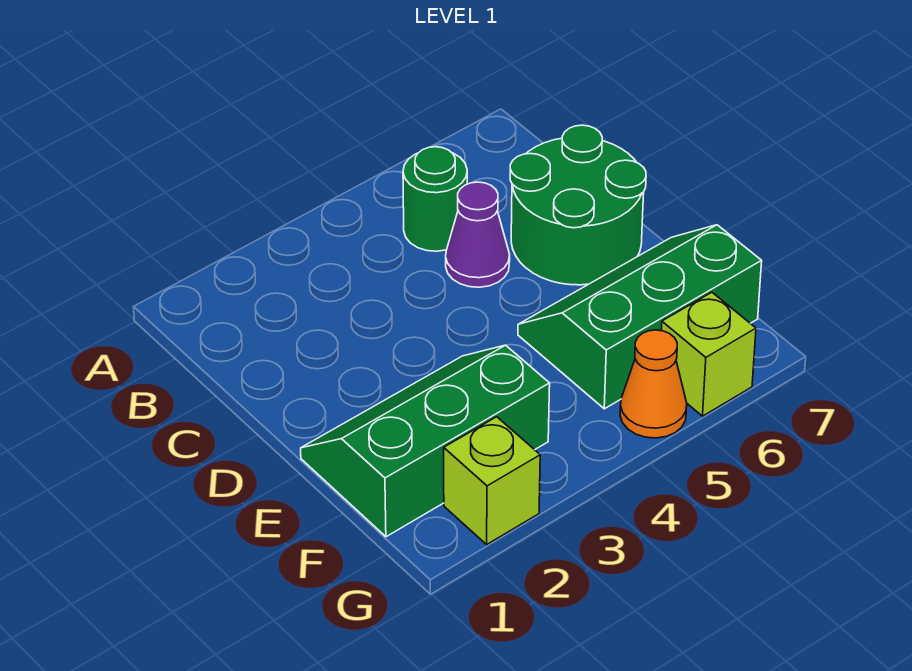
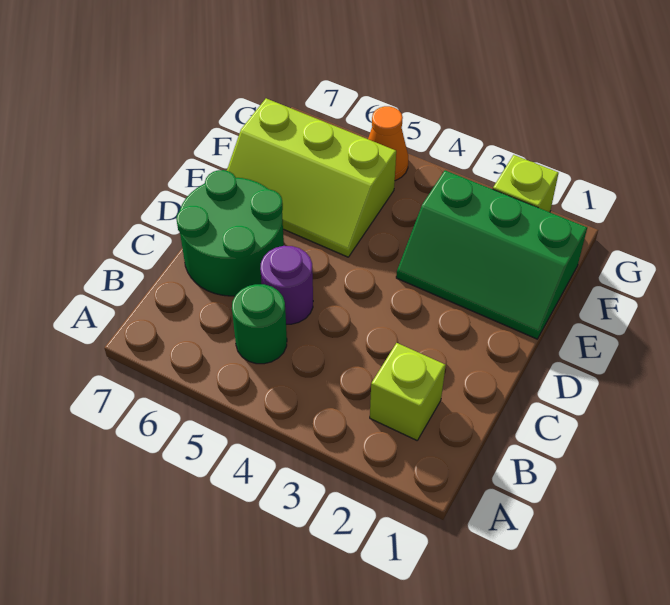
purple 1x1 cone [446,182,510,287] -> purple 1x1 round brick [260,246,313,324]
green 2x3 slope [518,225,762,409] -> lime 2x3 slope [227,98,396,257]
lime 1x1 brick [661,292,756,416] -> lime 1x1 brick moved to [370,343,446,440]

